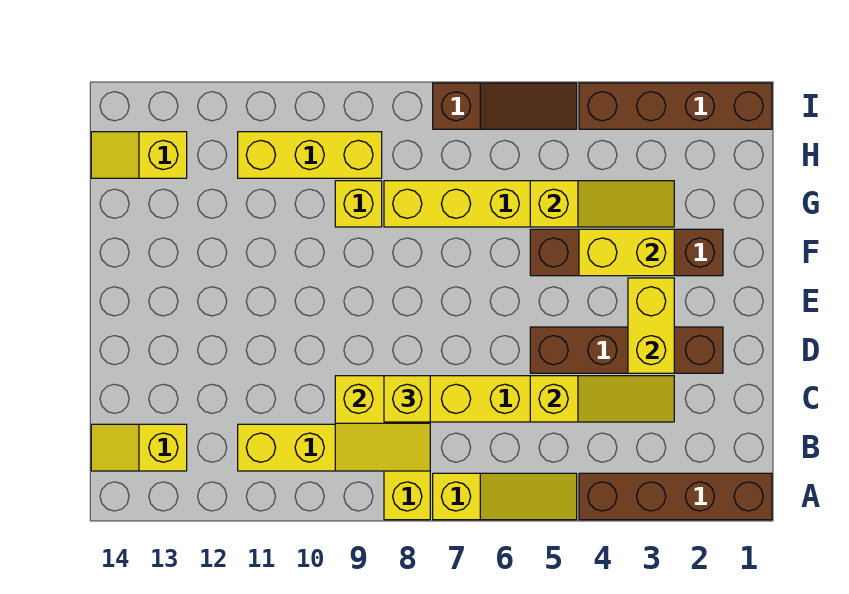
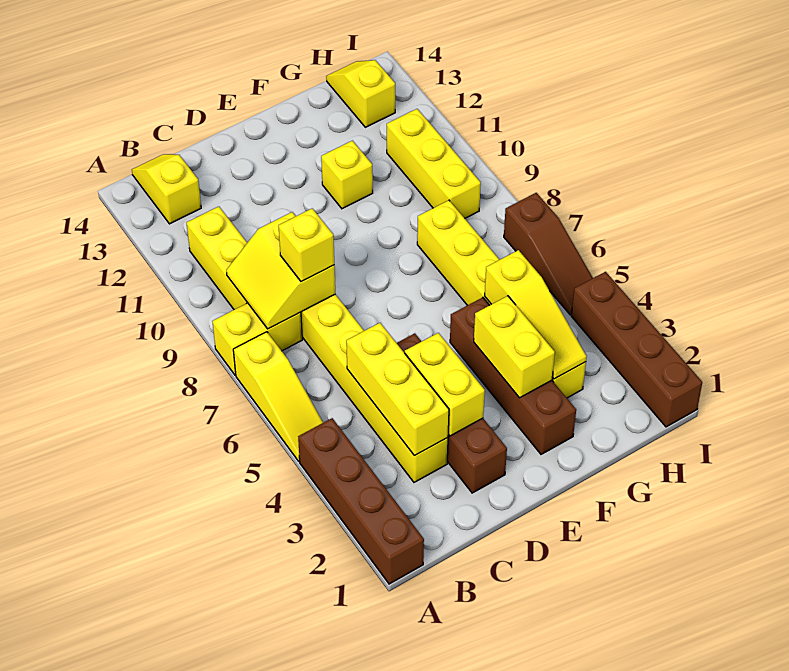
yellow 1x3 slope [530,376,674,422] -> yellow 1x3 brick [346,323,449,456]
yellow 1x2 brick [628,278,674,373] -> yellow 1x2 brick turned to [405,333,485,436]
yellow 1x1 brick [335,181,382,227] -> yellow 1x1 brick moved to [321,141,373,209]

